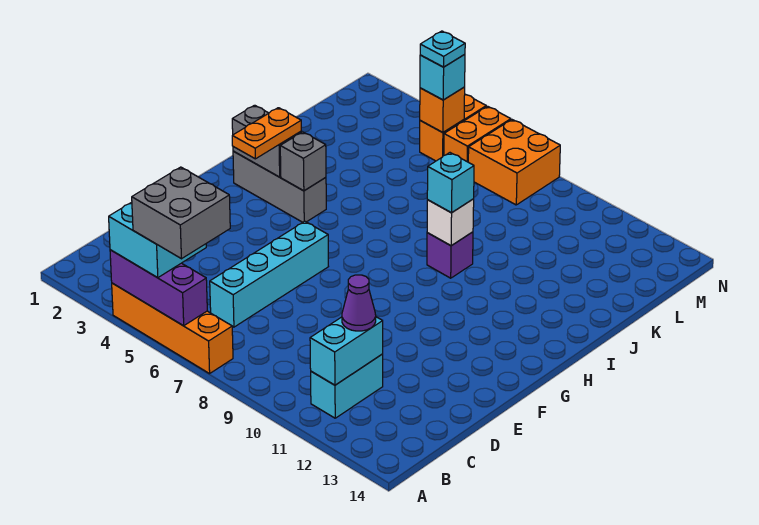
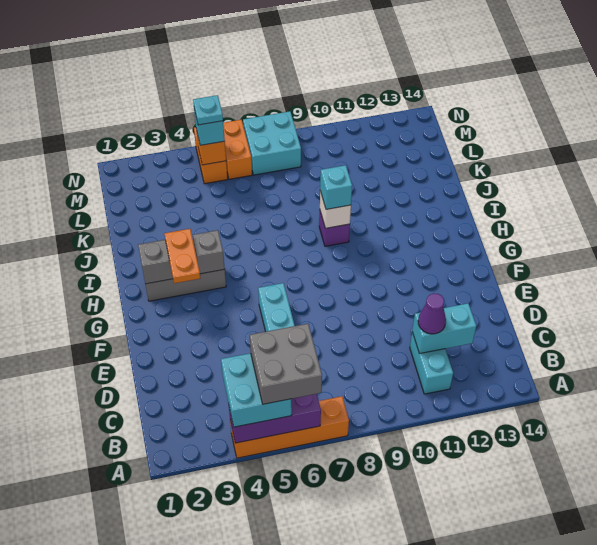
cyan 1x2 brick [310,317,383,385] -> cyan 1x2 brick turned to [412,303,476,354]
orange 2x2 brick [468,120,560,205] -> cyan 2x2 brick [243,111,301,175]

